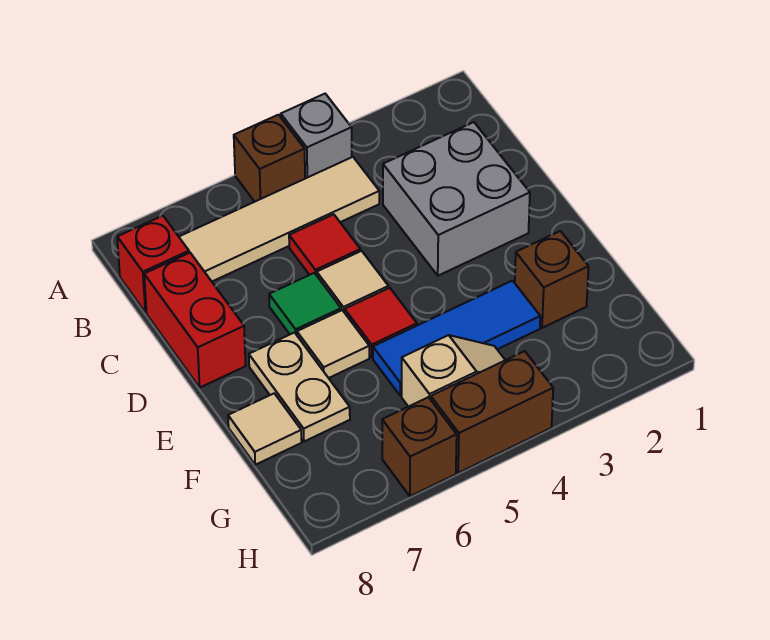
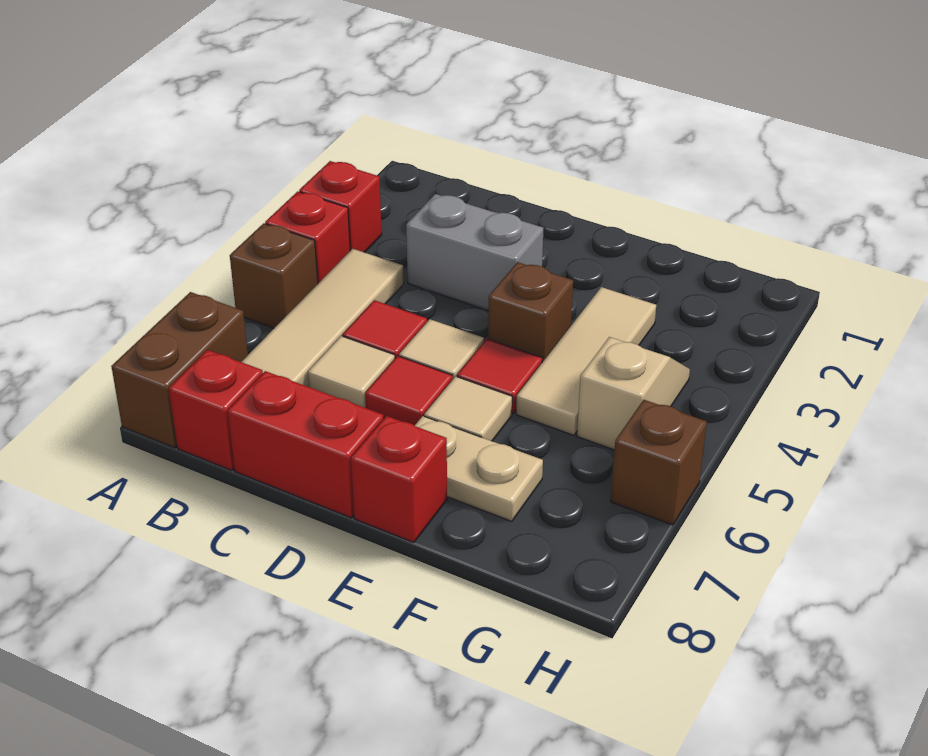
none -> red 1x1 brick [299,161,382,253]
grey 1x1 brick [281,94,352,179] -> red 1x1 brick [265,191,350,283]
grey 2x2 brick [383,122,530,276] -> grey 1x2 brick [406,194,543,311]
green 1x1 tile [269,273,341,335] -> red 1x1 tile [365,356,453,426]
none -> red 1x1 brick [351,416,447,543]
brown 1x1 brick [515,231,589,328] -> brown 1x1 brick moved to [488,262,573,362]
blue 1x3 tile [373,281,540,396] -> tan 1x3 tile [516,287,656,435]
tan 1x1 tile [228,393,302,465] -> tan 1x1 tile moved to [308,336,395,408]
brown 1x2 brick [431,351,553,473] -> brown 1x2 brick moved to [111,292,248,448]

